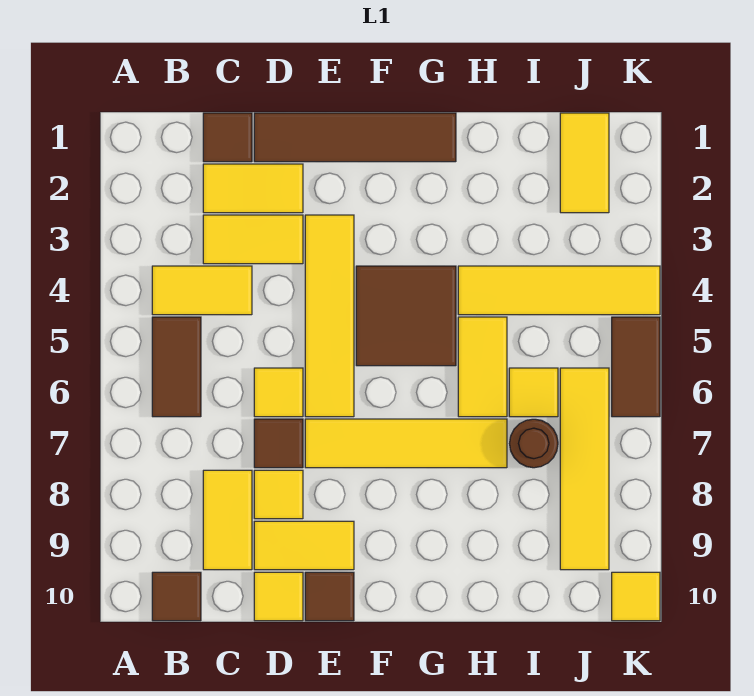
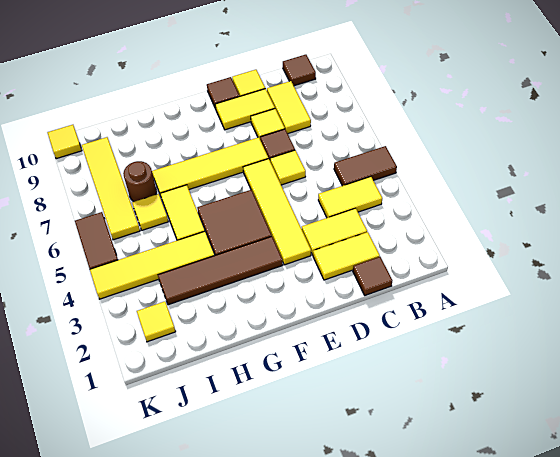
brown 1x2 tile [152,317,201,417] -> brown 1x2 tile turned to [334,146,397,186]
brown 1x4 tile [254,113,456,162] -> brown 1x4 tile moved to [158,237,283,305]
yellow 1x2 tile [560,113,609,213] -> yellow 1x1 tile [137,301,176,342]

